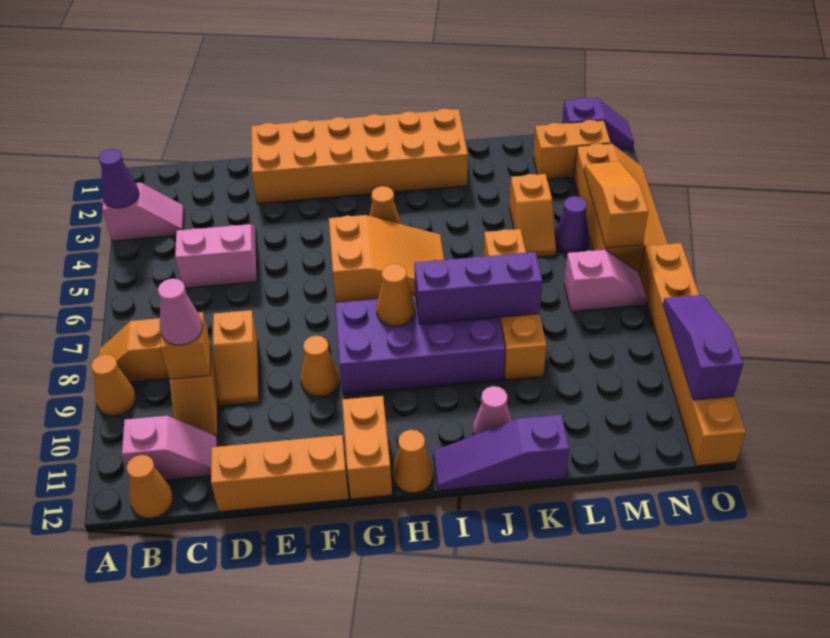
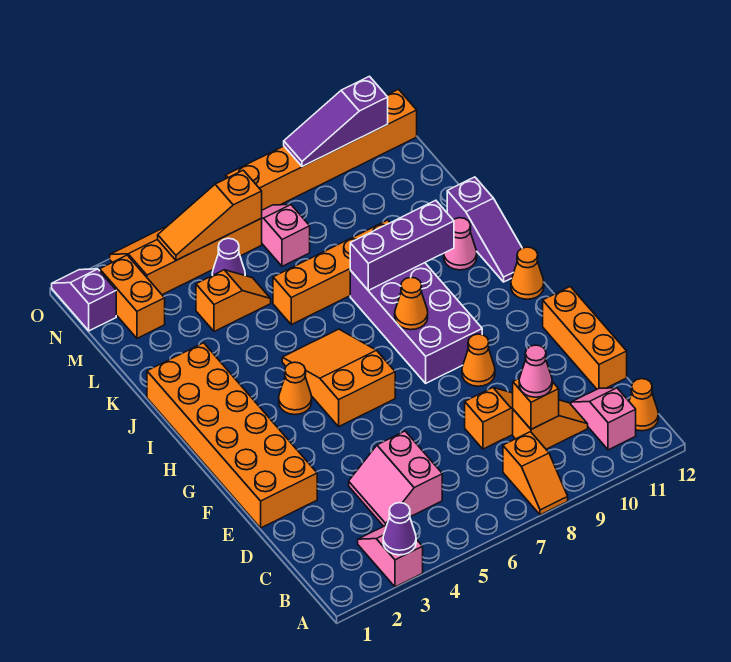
orange 1x1 cone [91,354,136,415] -> none
orange 1x2 brick [342,396,392,499] -> none
purple 1x3 brick [414,252,542,324] -> purple 1x3 brick turned to [350,200,454,290]

